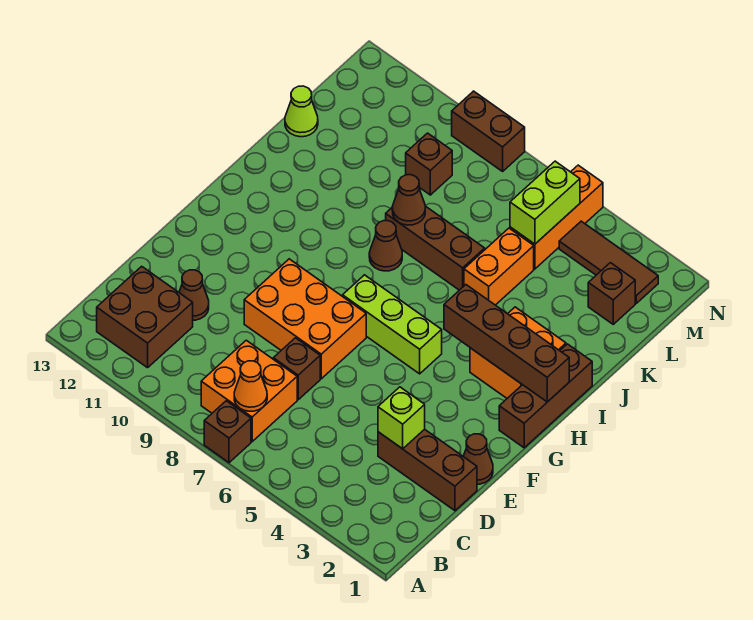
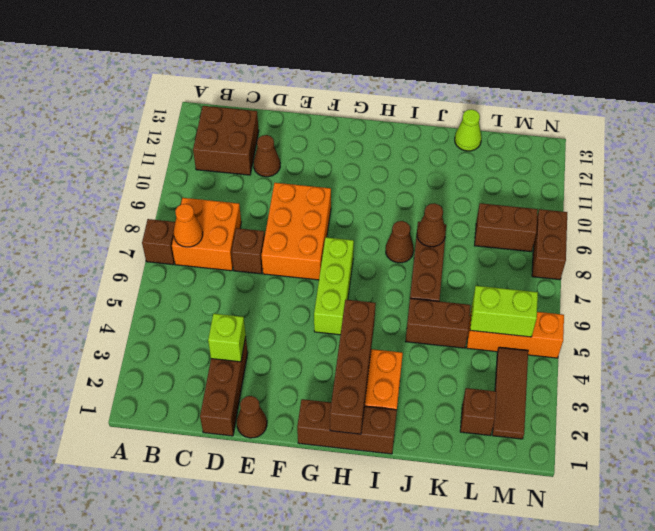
orange 1x2 brick [464,228,534,305] -> brown 1x2 brick [406,298,470,348]
brown 1x1 brick [406,133,452,195] -> brown 1x2 brick [474,203,538,252]

